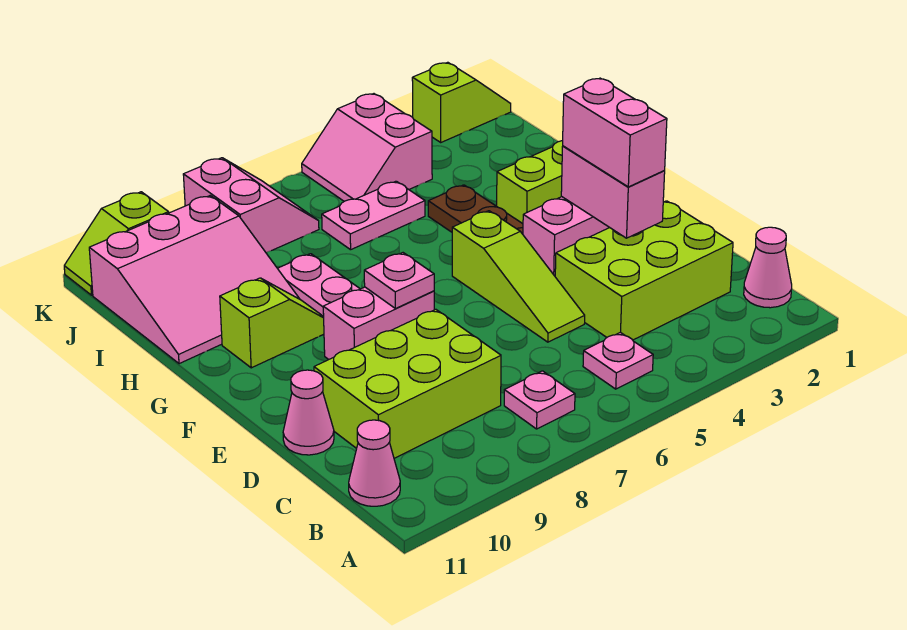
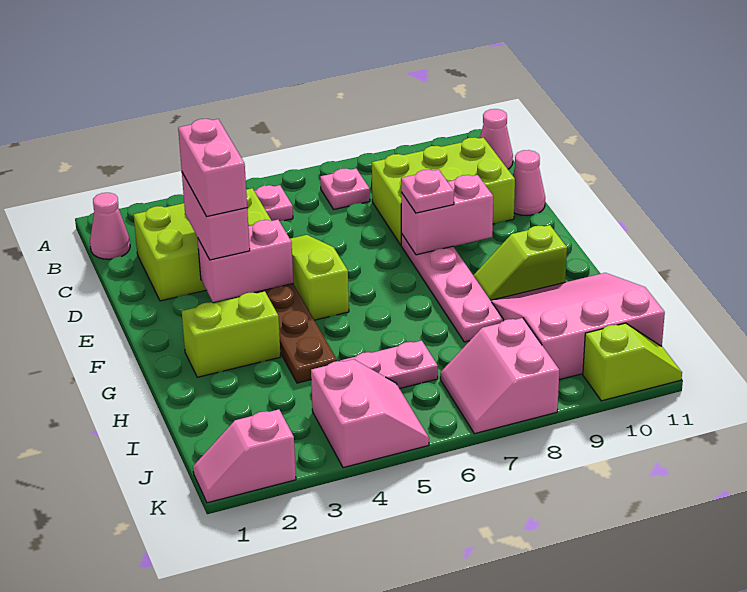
lime 1x2 slope [412,62,511,142] -> pink 1x2 slope [193,409,296,503]

